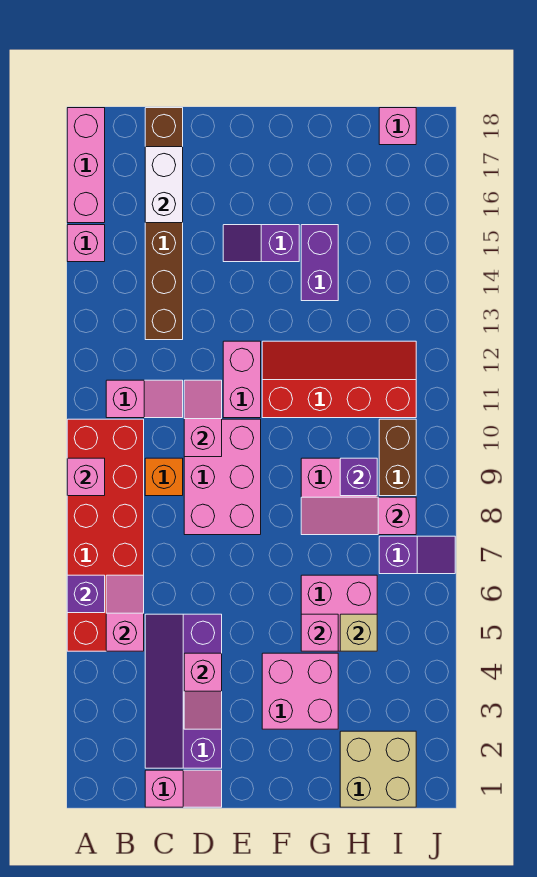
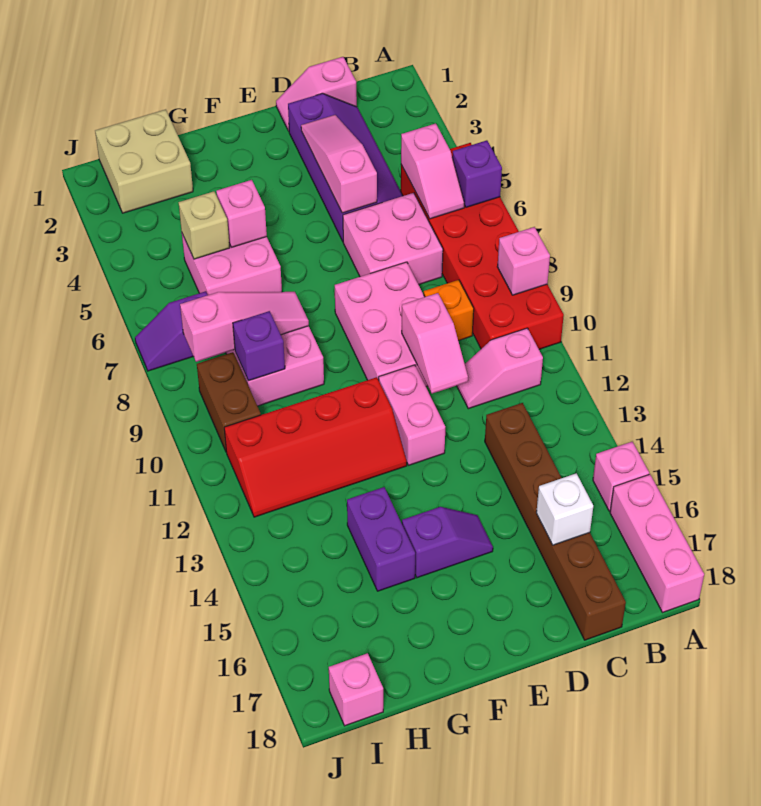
white 1x2 brick [145,147,183,223] -> white 1x1 brick [536,473,593,545]
pink 1x2 slope [184,653,222,729] -> pink 1x3 slope [301,115,377,213]
pink 2x2 brick [262,653,338,729] -> pink 2x2 brick moved to [343,193,443,285]

